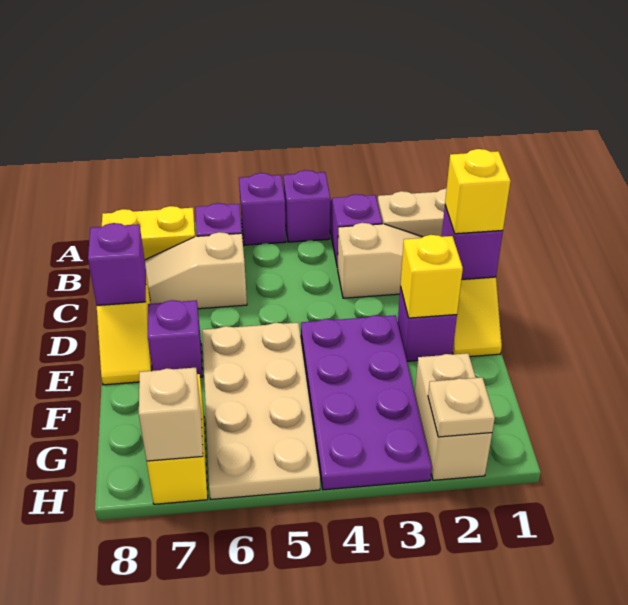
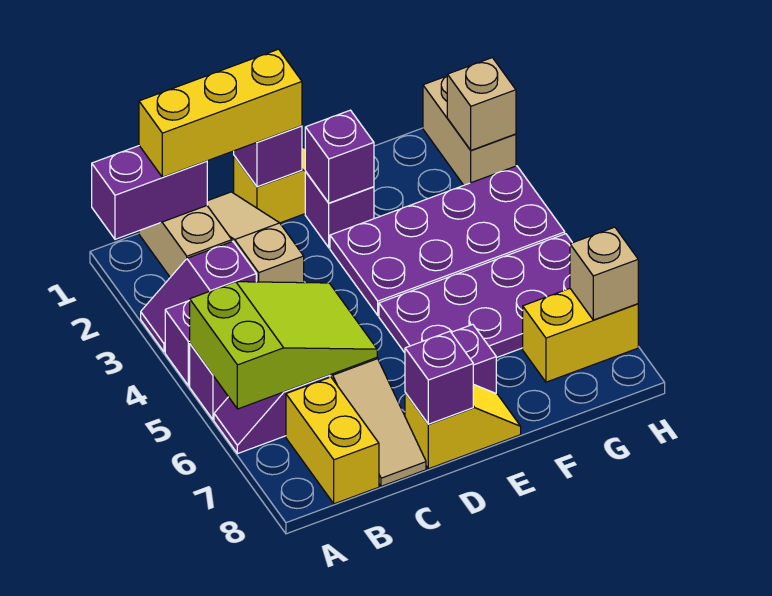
none -> purple 1x2 brick [92,146,207,239]
none -> lime 2x3 slope [190,282,377,409]
yellow 1x1 brick [445,149,510,234] -> yellow 1x3 brick [139,49,302,177]
yellow 1x1 brick [400,235,463,318] -> purple 1x1 brick [305,110,374,203]
tan 2x4 plate [202,323,320,499] -> purple 2x4 plate [379,234,572,358]
tan 1x2 brick [415,353,492,480] -> tan 1x2 brick turned to [423,76,516,185]
tan 1x1 plate [428,377,495,437] -> tan 1x1 brick [447,58,516,150]

